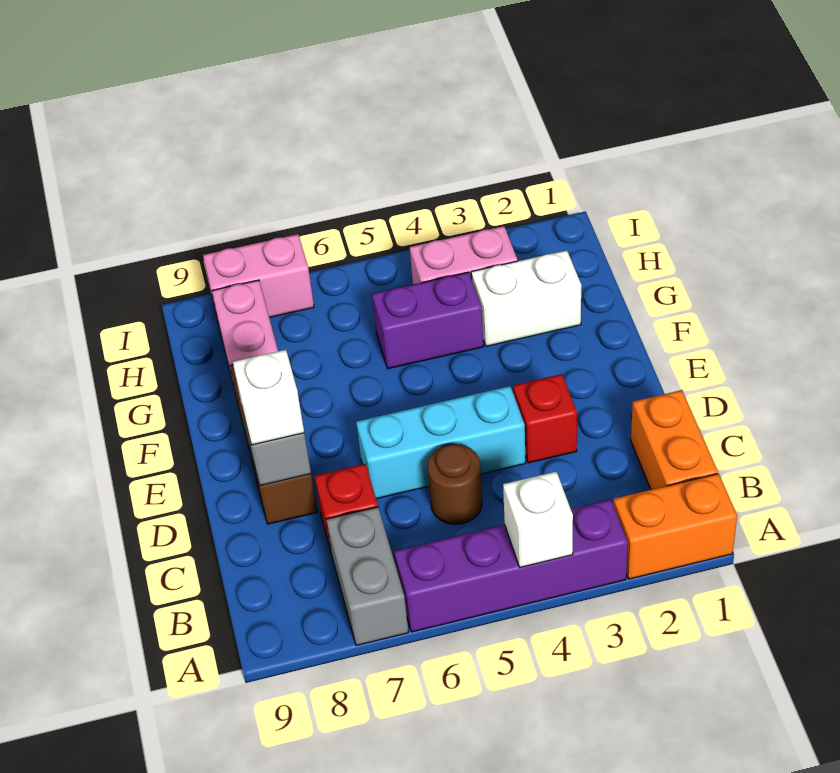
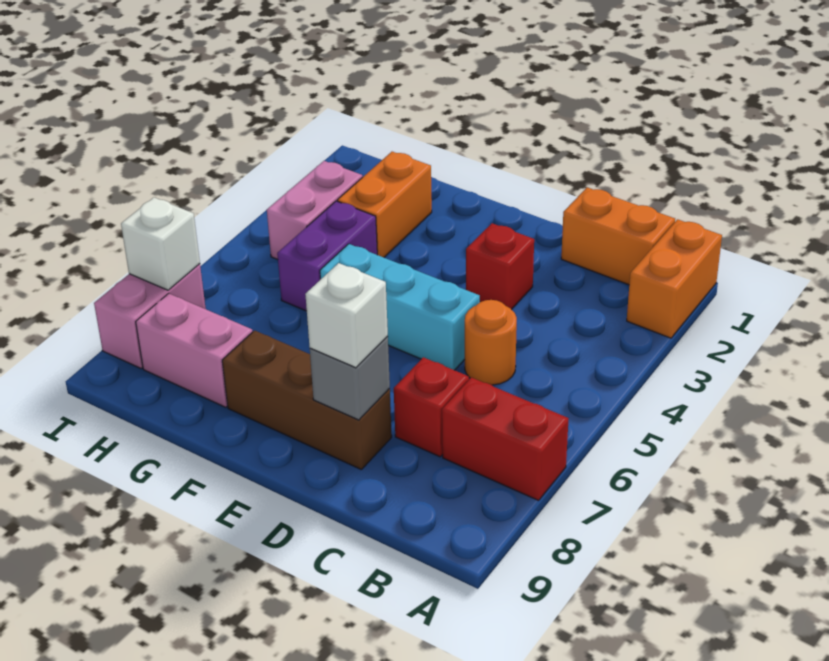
purple 1x4 brick [394,499,628,632] -> none
white 1x1 brick [503,472,573,568] -> white 1x1 brick moved to [121,197,200,290]
grey 1x2 brick [326,507,409,646] -> red 1x2 brick [442,377,569,500]
brown 1x1 round brick [428,444,482,524] -> orange 1x1 round brick [465,300,517,385]
cyan 1x3 brick [356,386,526,499] -> cyan 1x3 brick turned to [320,244,480,370]
white 1x2 brick [471,250,581,346] -> orange 1x2 brick [337,152,432,257]

